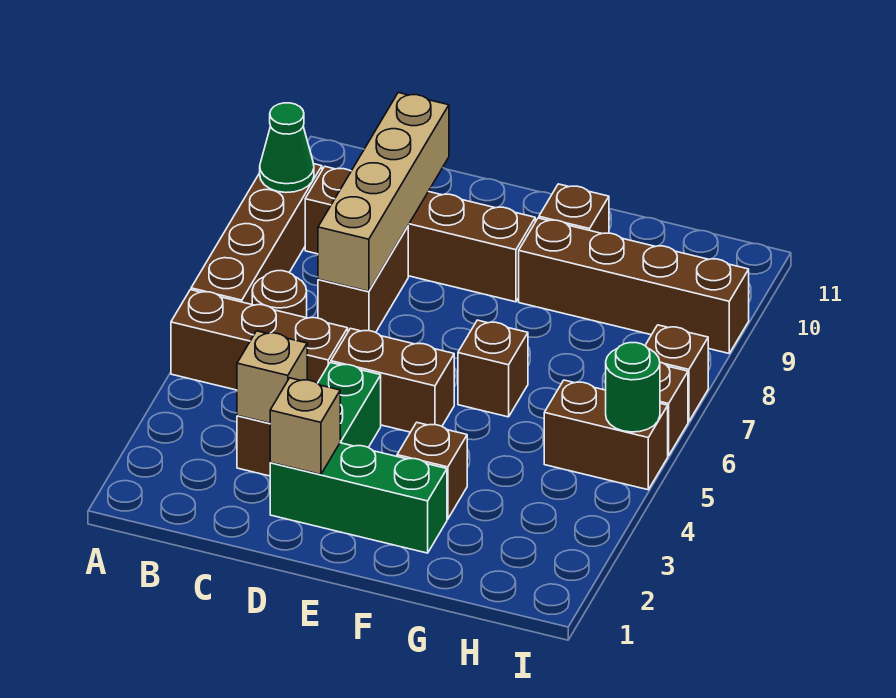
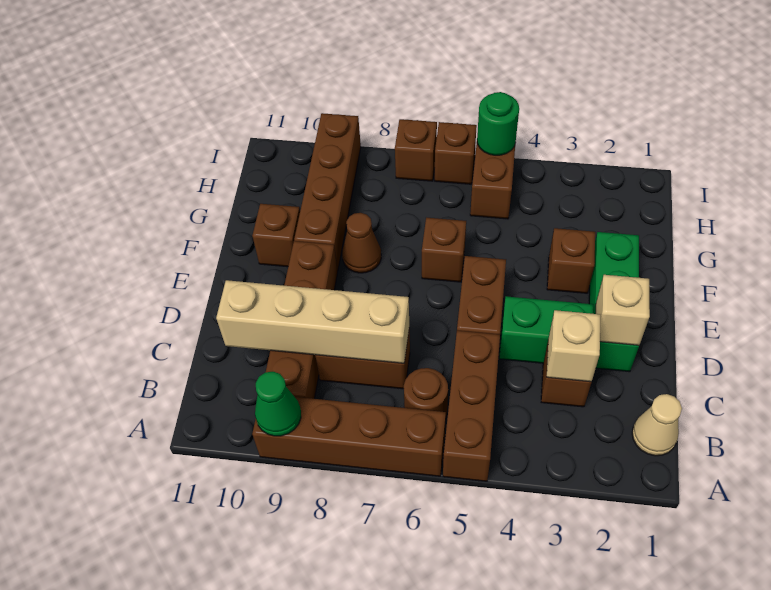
none -> tan 1x1 cone [632,394,682,456]
none -> brown 1x1 cone [342,213,381,273]

